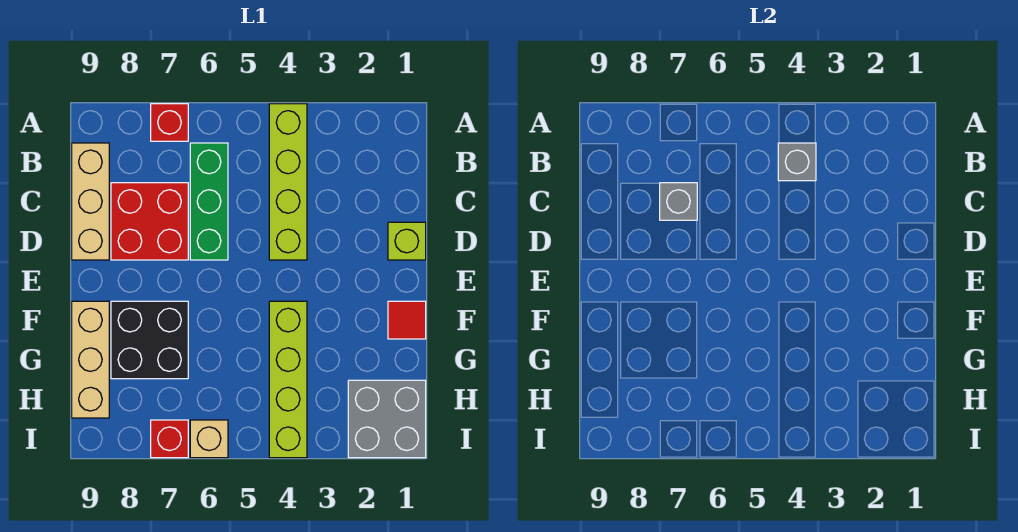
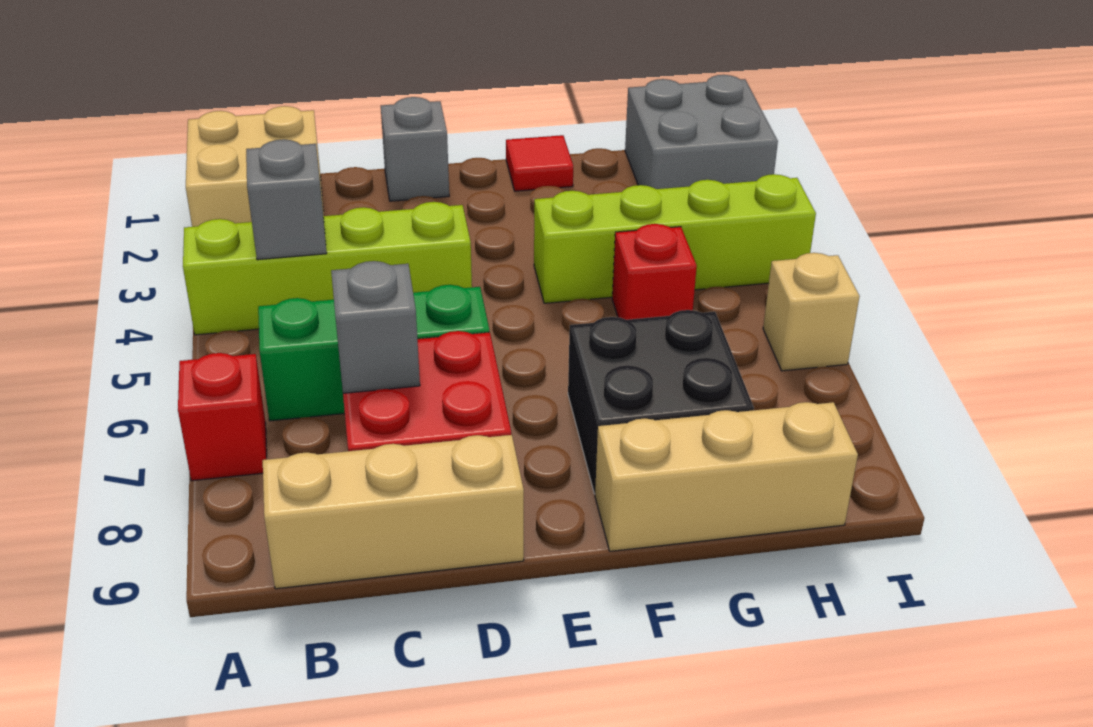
none -> tan 2x2 brick [186,106,324,227]
lime 1x1 brick [388,222,426,260] -> grey 1x1 brick [381,97,449,201]
red 1x1 brick [151,420,188,458] -> red 1x1 brick moved to [612,224,697,320]

